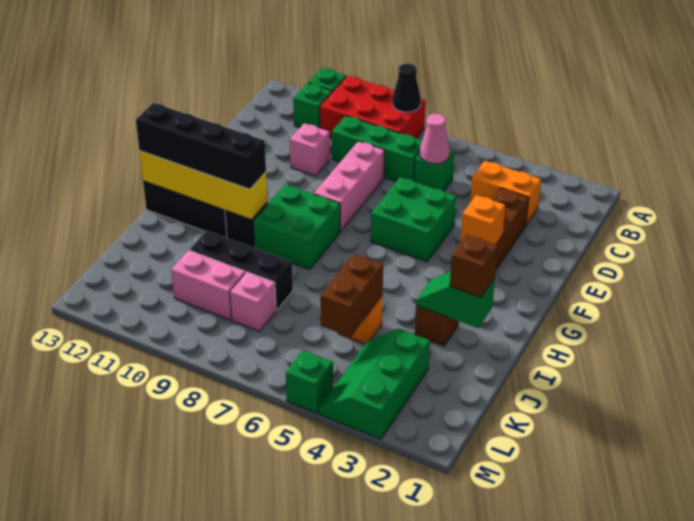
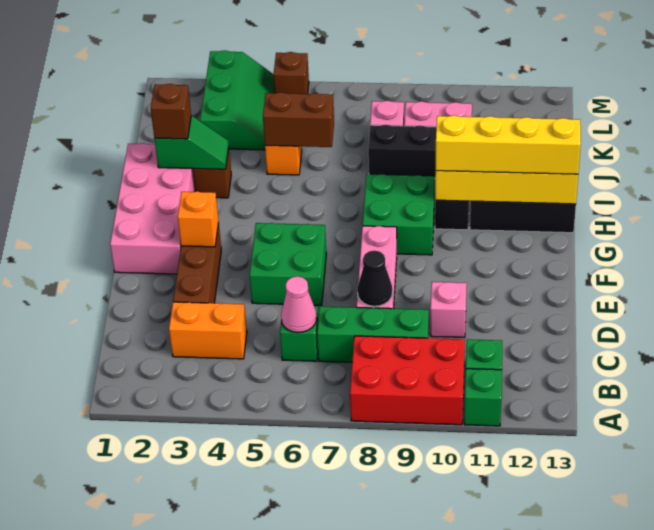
black 1x1 cone [392,64,421,112] -> black 1x1 cone moved to [357,250,392,306]
none -> pink 2x4 brick [110,143,195,274]
black 1x4 brick [136,103,266,189] -> yellow 1x4 brick [436,116,581,174]
brown 1x2 brick [320,254,383,337] -> brown 1x2 brick turned to [263,92,334,147]
green 1x1 brick [286,350,333,413] -> brown 1x1 brick [273,52,309,94]

